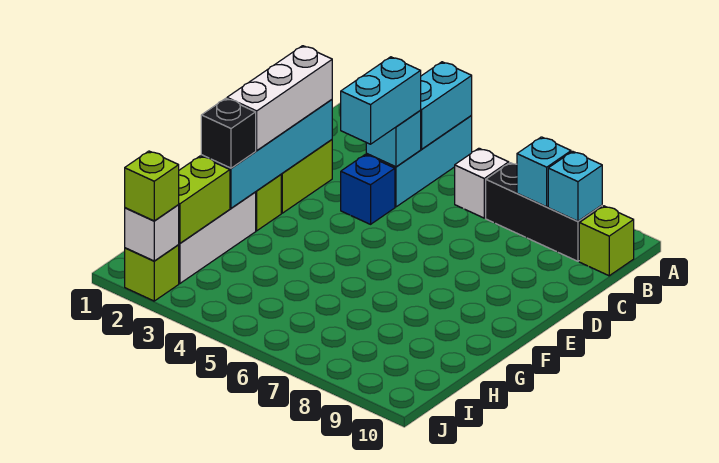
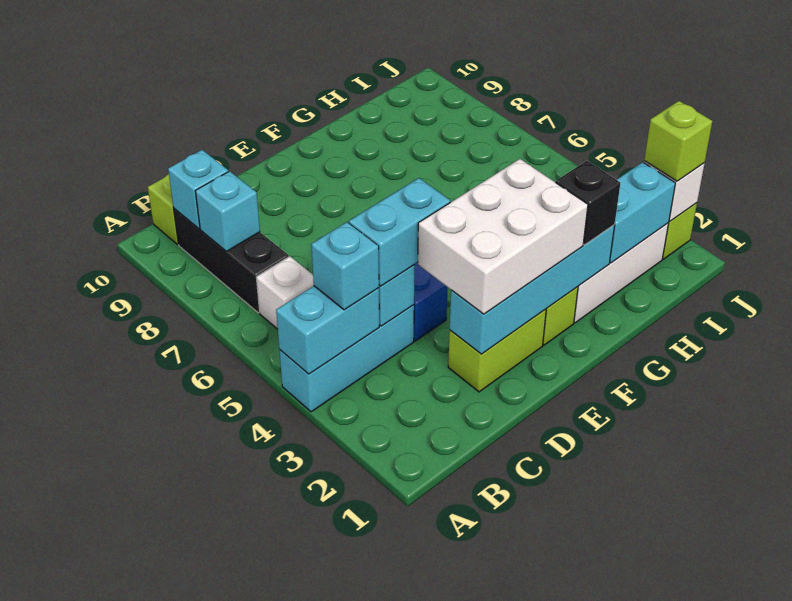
none -> cyan 1x1 brick [311,222,379,310]
white 1x3 brick [227,46,332,150] -> white 2x3 brick [418,159,588,314]
lime 1x2 brick [178,156,230,244] -> cyan 1x2 brick [610,162,675,263]

